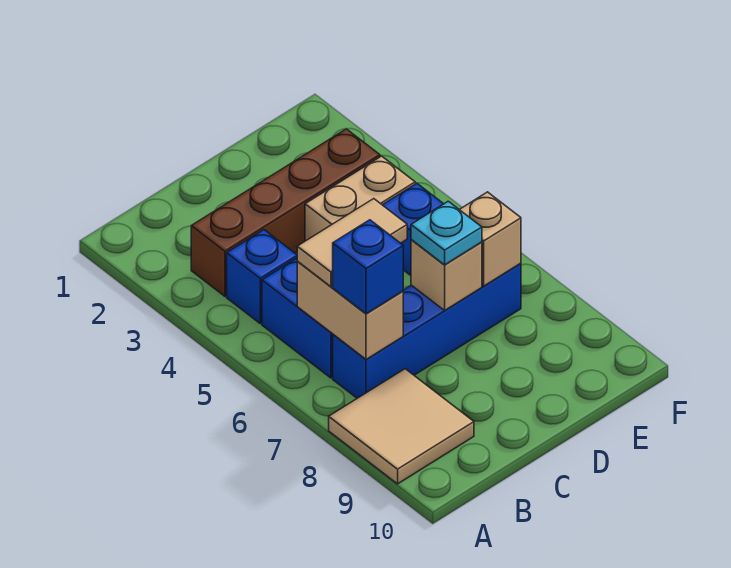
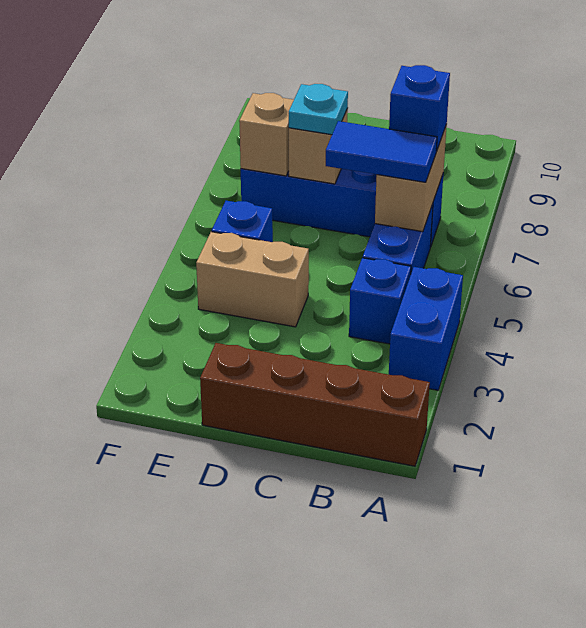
none -> blue 1x2 brick [389,267,463,390]
tan 2x2 tile [329,369,474,484] -> none
brown 1x4 brick [191,129,380,296] -> brown 1x4 brick moved to [200,343,430,466]
tan 1x2 tile [297,199,407,287] -> blue 1x2 tile [326,121,437,182]

